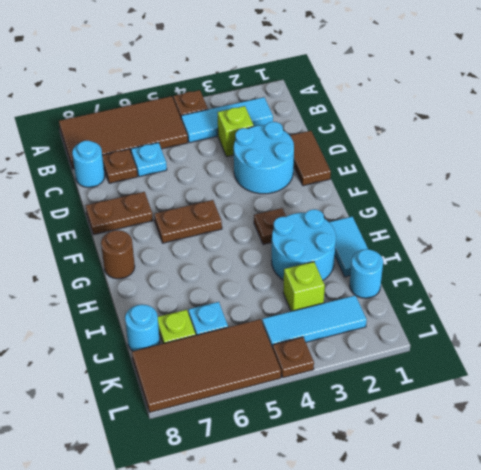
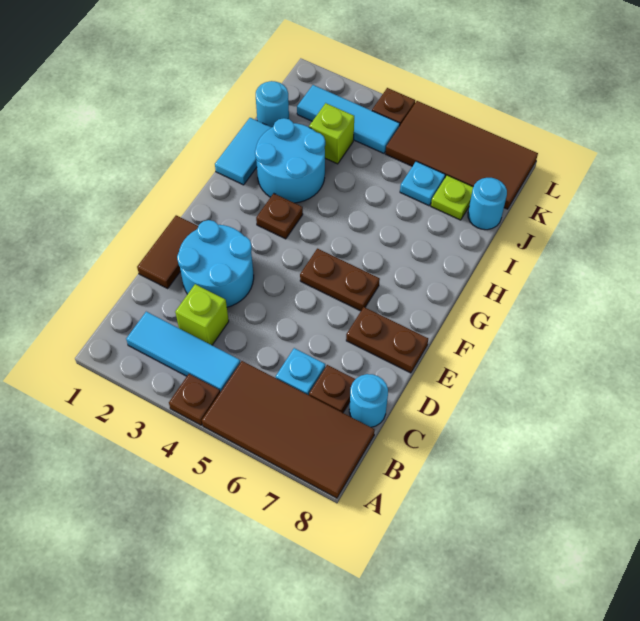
brown 1x1 round brick [101,230,135,279] -> none

